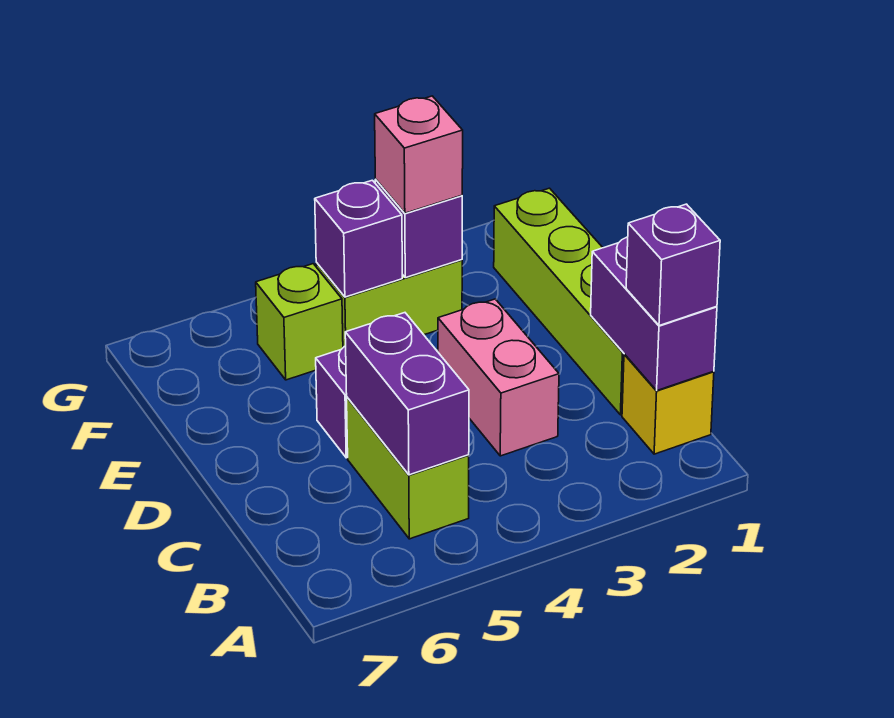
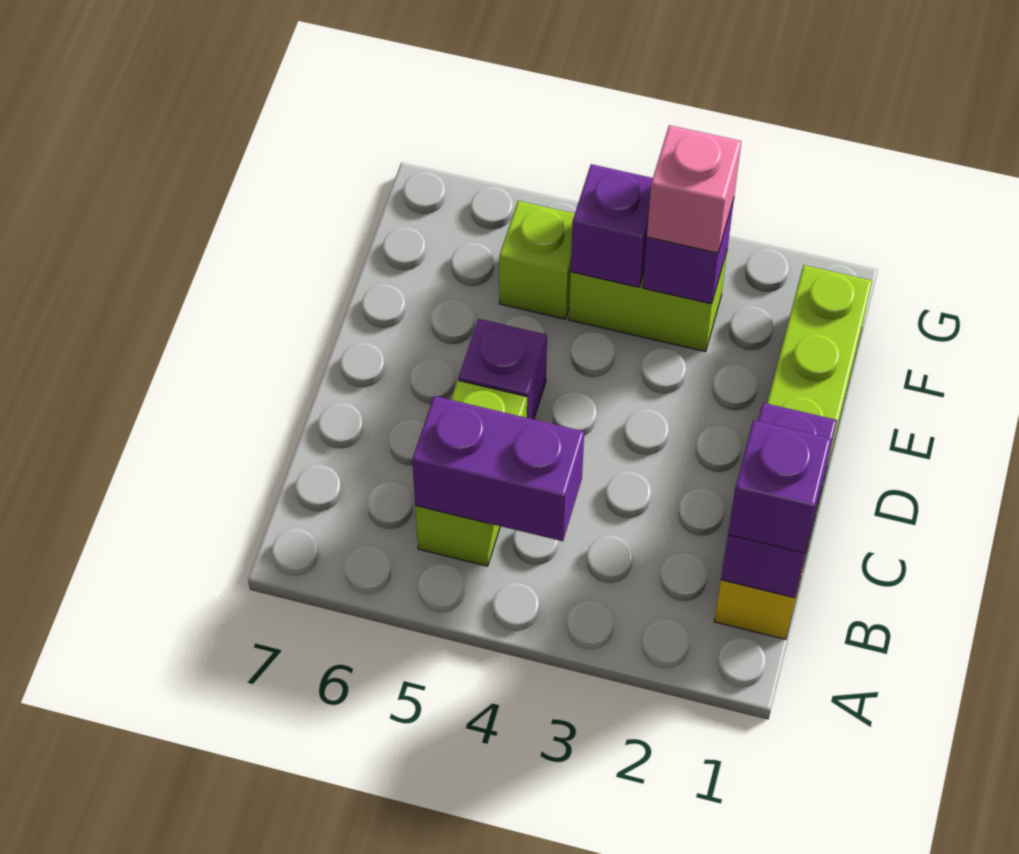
purple 1x2 brick [345,313,469,475] -> purple 1x2 brick turned to [412,396,584,541]
pink 1x2 brick [438,299,559,456] -> none

